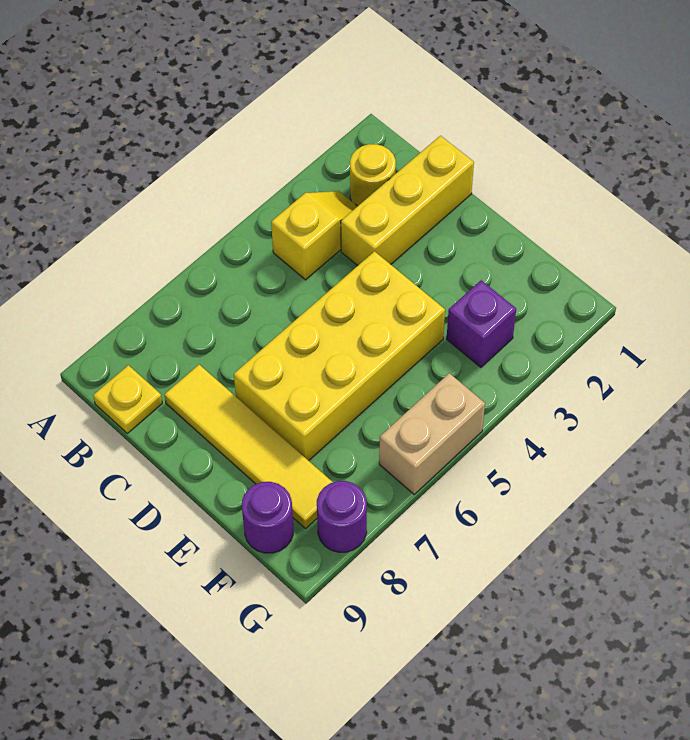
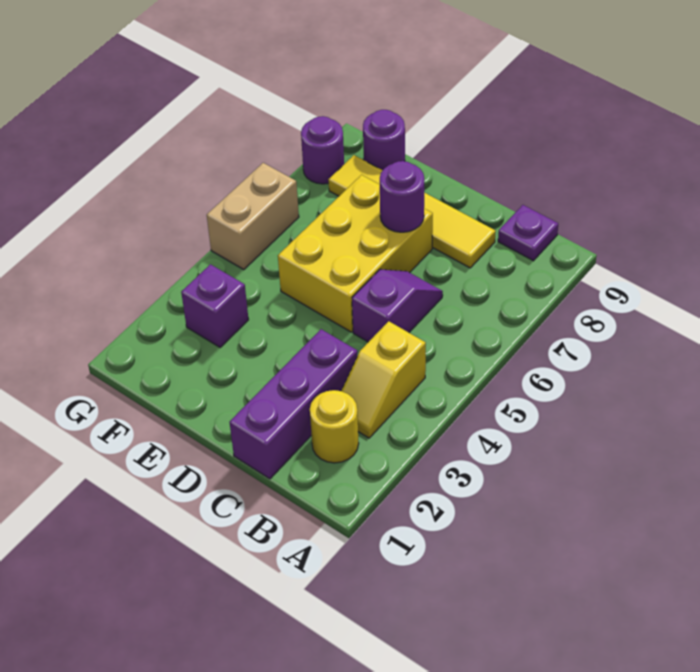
yellow 1x1 plate [93,365,162,433] -> purple 1x1 plate [498,205,558,261]
yellow 1x3 brick [341,136,474,266] -> purple 1x3 brick [230,329,358,479]
none -> purple 1x2 slope [352,269,443,342]
yellow 2x4 brick [234,251,445,461] -> yellow 2x3 brick [278,175,433,332]
none -> purple 1x1 round brick [380,161,424,232]

